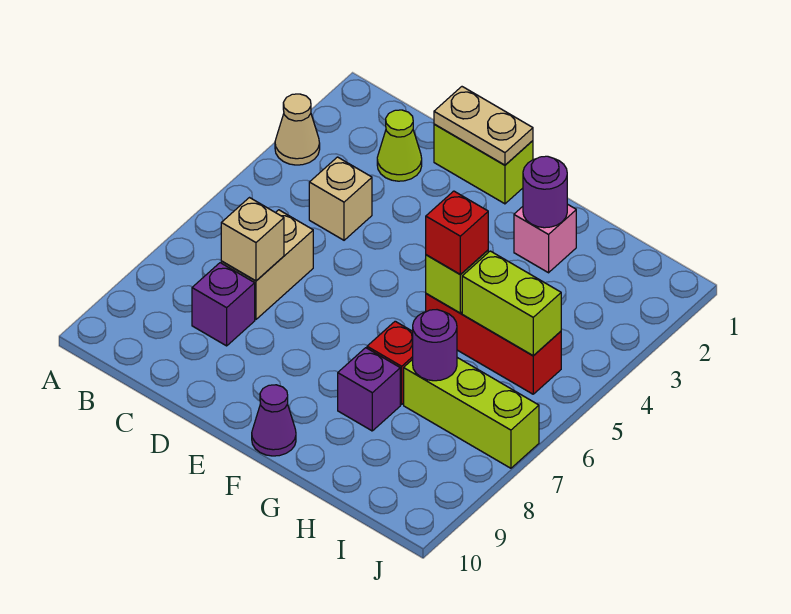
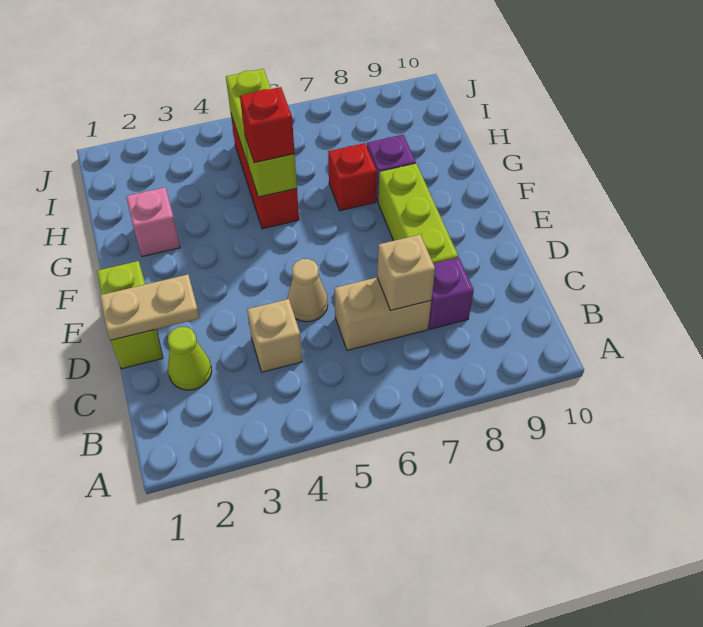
tan 1x1 cone [275,94,320,165] -> tan 1x1 cone moved to [287,259,328,322]
tan 1x2 plate [434,87,533,165] -> tan 1x2 plate turned to [100,275,199,340]
purple 1x1 cone [252,385,296,456] -> none
purple 1x1 round brick [523,156,567,228] -> none
lime 1x3 brick [404,358,539,468] -> lime 1x3 brick moved to [378,163,458,263]
purple 1x1 round brick [413,310,457,381] -> none

